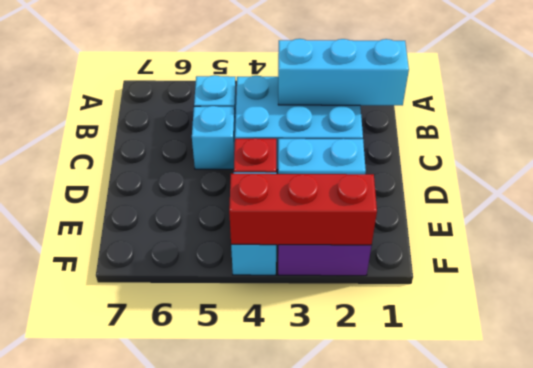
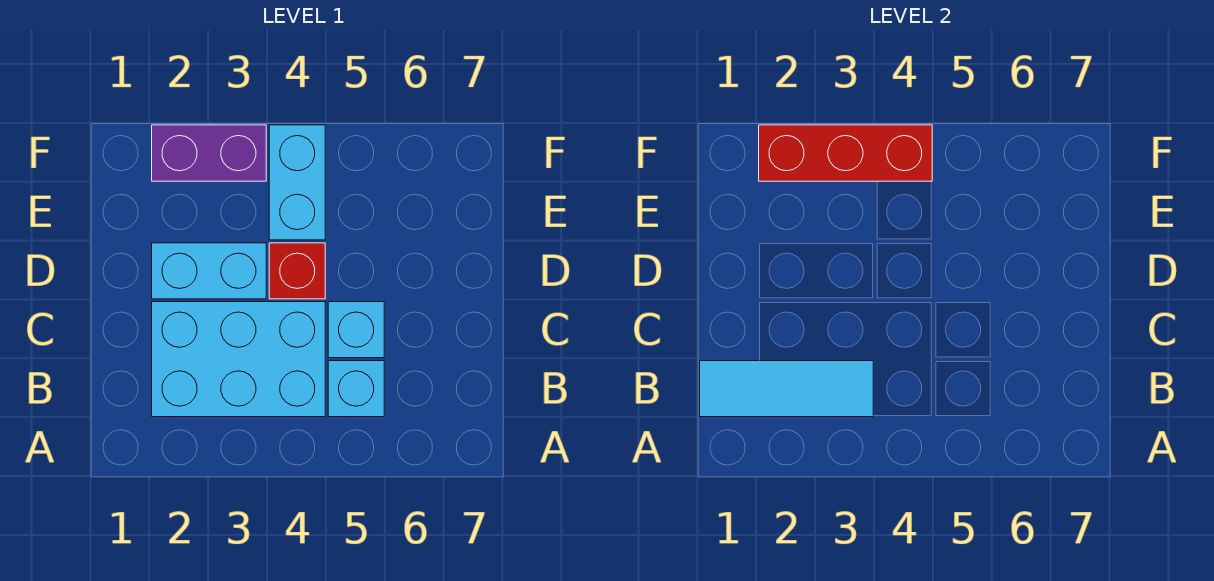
cyan 1x3 brick [278,39,409,105] -> cyan 1x3 tile [700,361,873,417]

